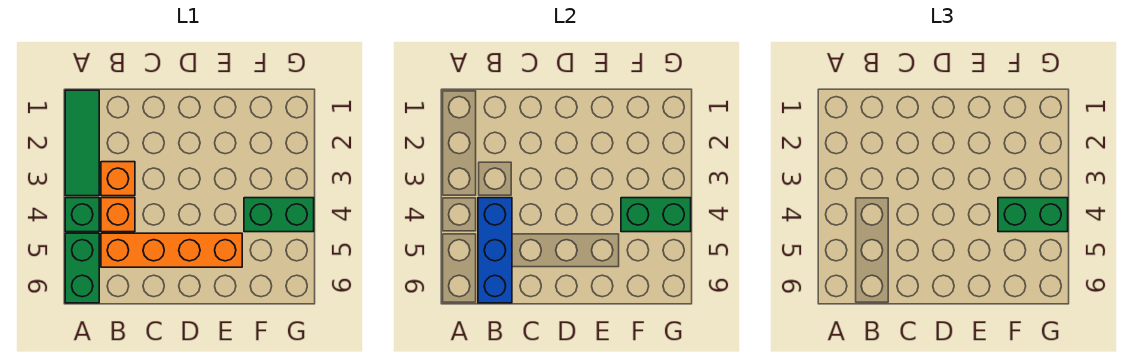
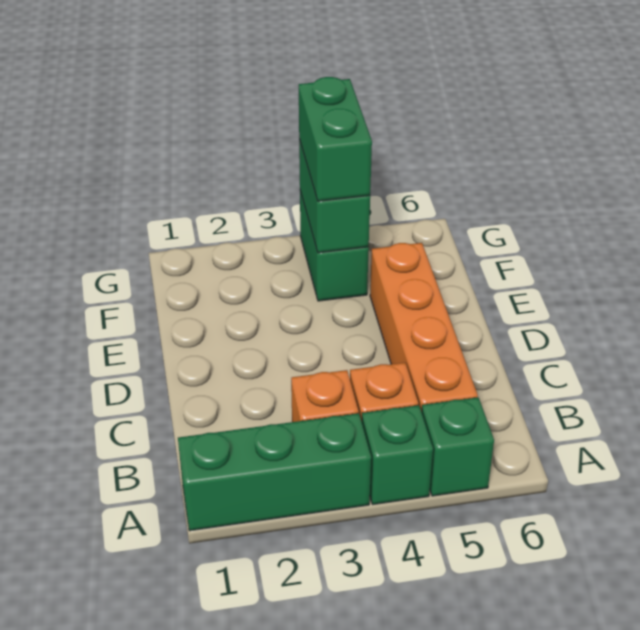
green 1x3 tile [65,90,99,196] -> green 1x3 brick [178,413,371,531]
green 1x2 brick [65,233,99,303] -> green 1x1 brick [422,397,494,496]
blue 1x3 brick [478,198,512,303] -> none

